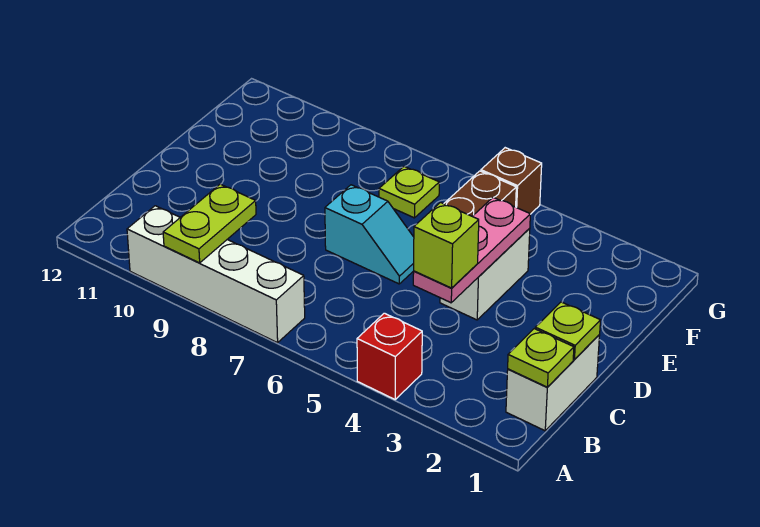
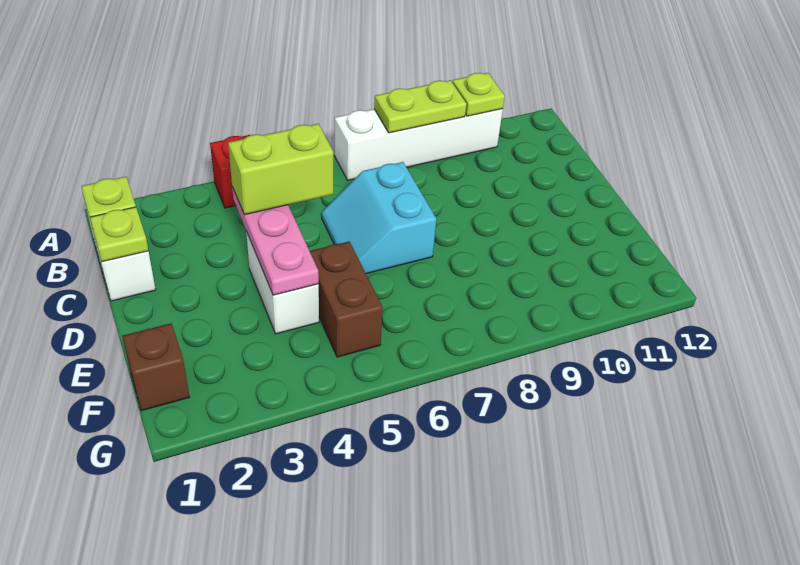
lime 1x2 plate [163,184,256,263] -> lime 1x2 plate turned to [374,80,466,133]
lime 1x1 brick [414,203,479,288] -> lime 1x2 brick [228,124,333,215]
cyan 1x2 slope [325,185,414,284] -> cyan 2x2 slope [322,162,436,274]
lime 1x1 plate [379,167,439,218] -> lime 1x1 plate moved to [452,73,505,116]
brown 1x1 brick [481,148,542,214] -> brown 1x1 brick moved to [122,323,190,411]

